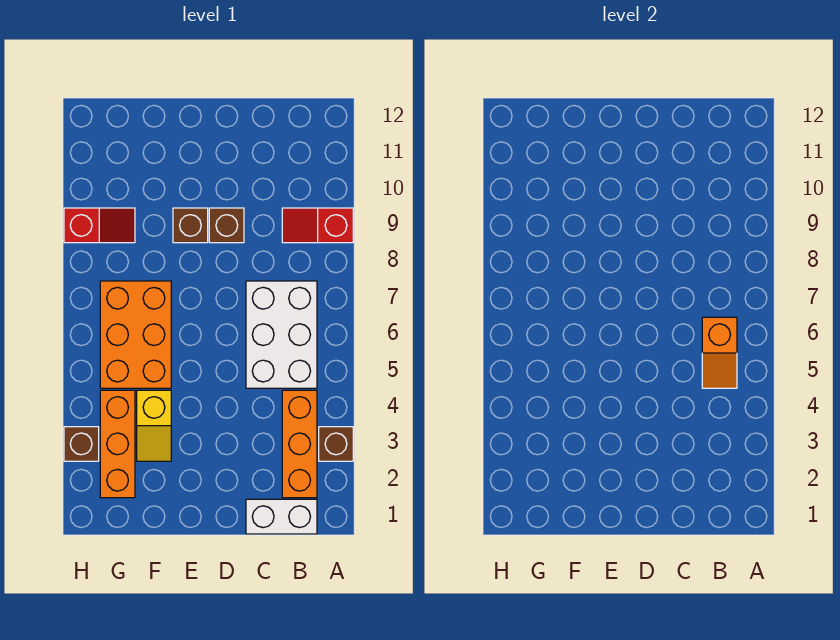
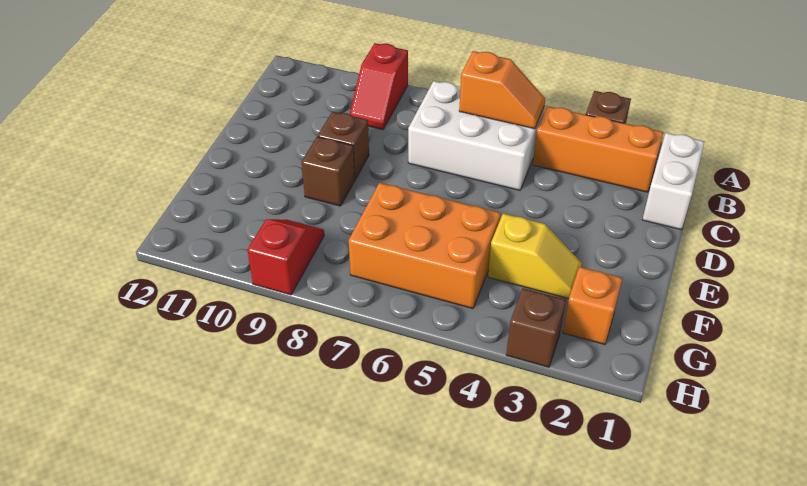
orange 1x3 brick [100,390,135,498] -> orange 1x1 brick [563,267,622,344]

